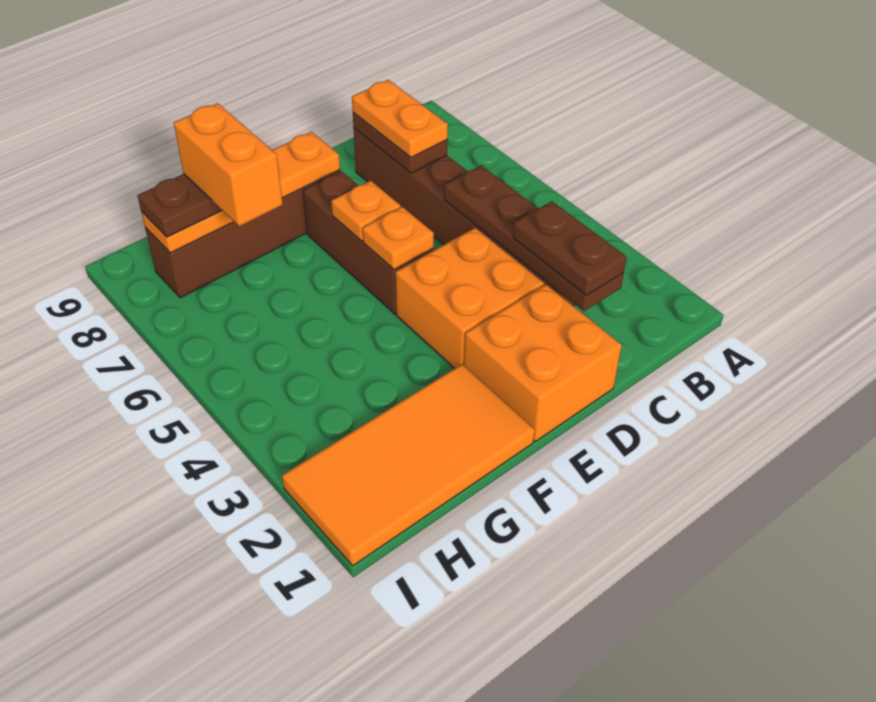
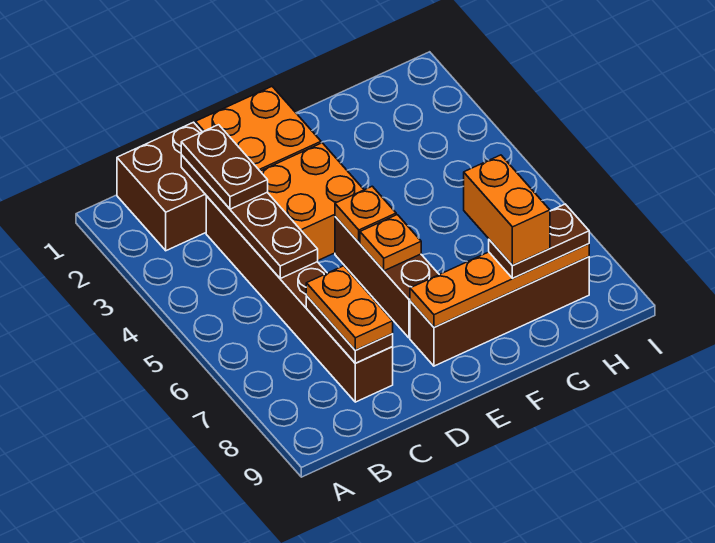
none -> brown 2x2 brick [117,122,206,251]
orange 2x4 tile [282,364,535,566] -> none

